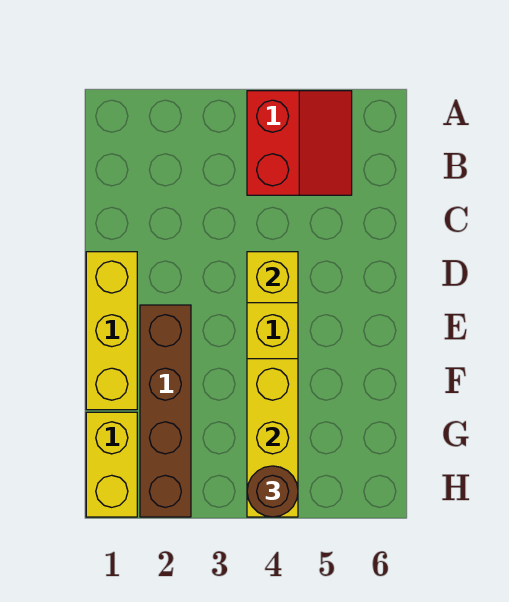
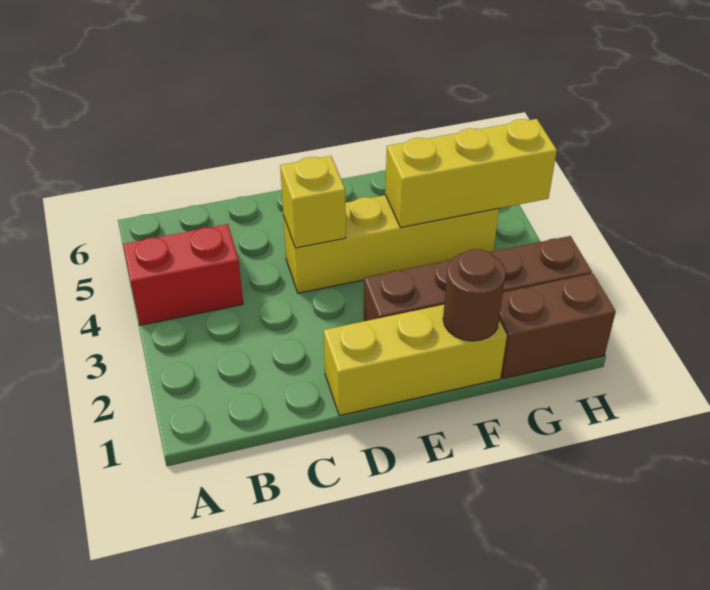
yellow 1x2 brick [86,412,137,517] -> brown 1x2 brick [499,273,616,379]
brown 1x1 round brick [247,466,298,517] -> brown 1x1 round brick moved to [443,249,506,341]

